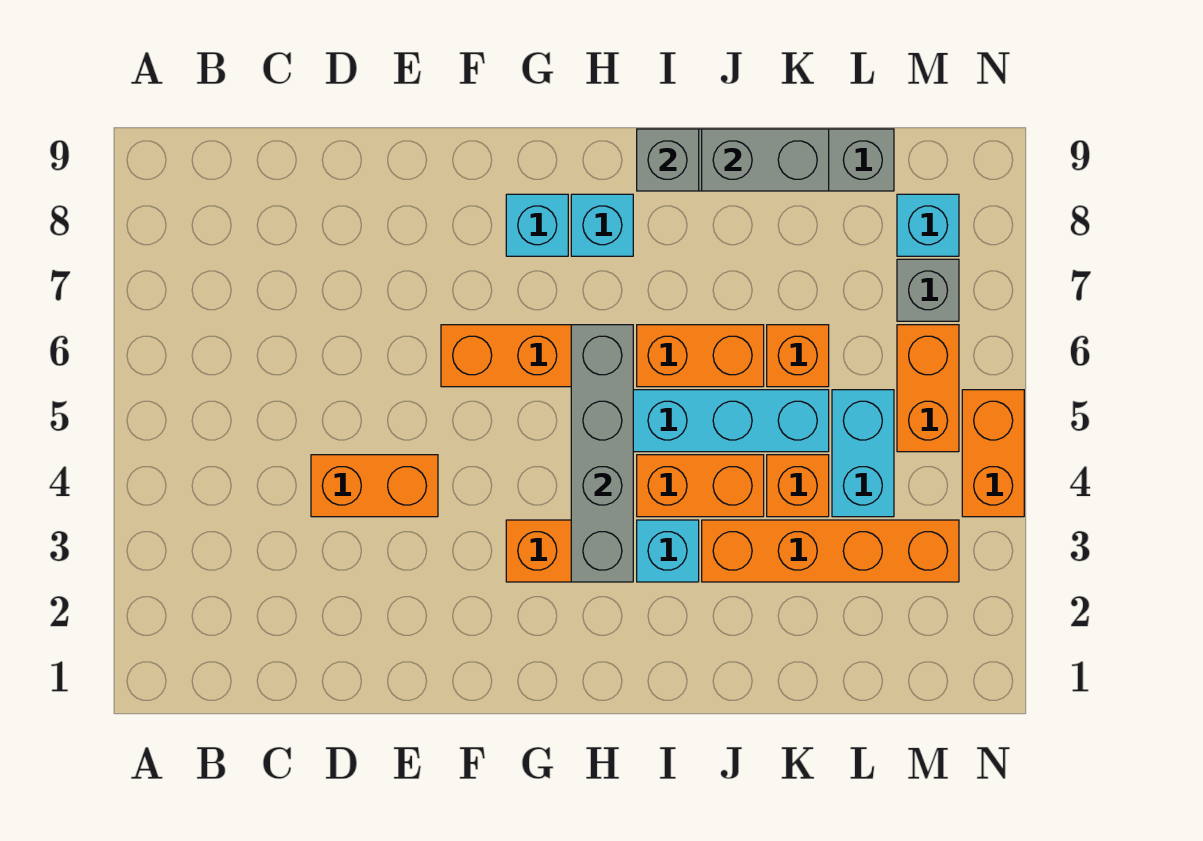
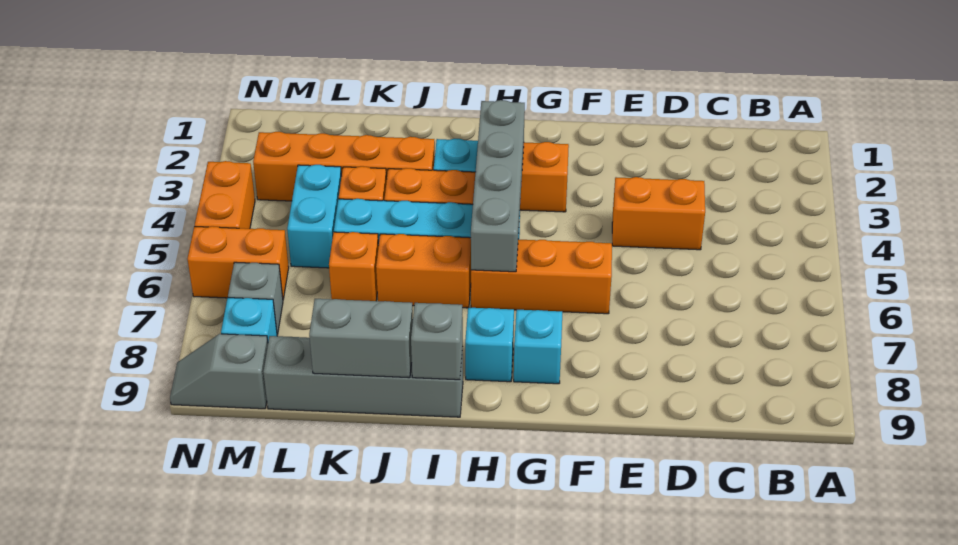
orange 1x2 brick [897,325,959,452] -> orange 1x2 brick turned to [188,226,289,299]
none -> grey 1x2 slope [170,334,268,409]

